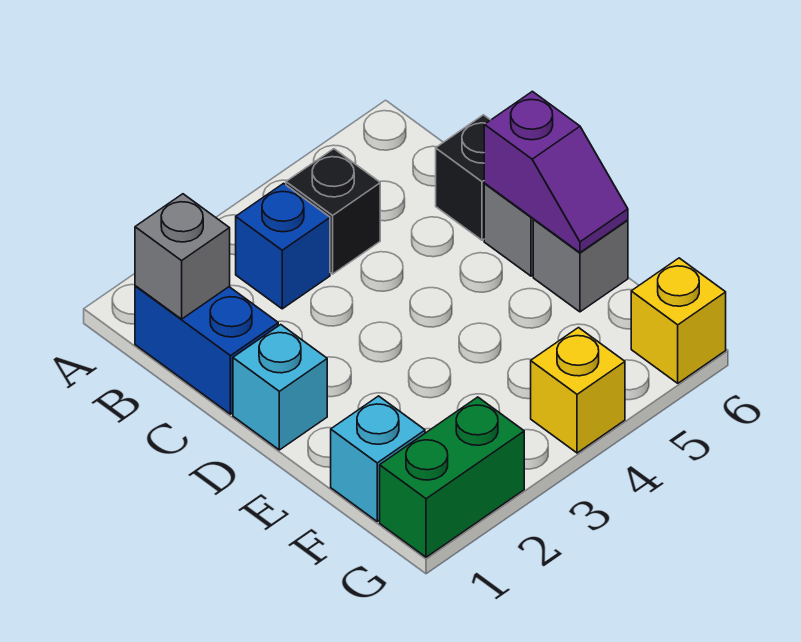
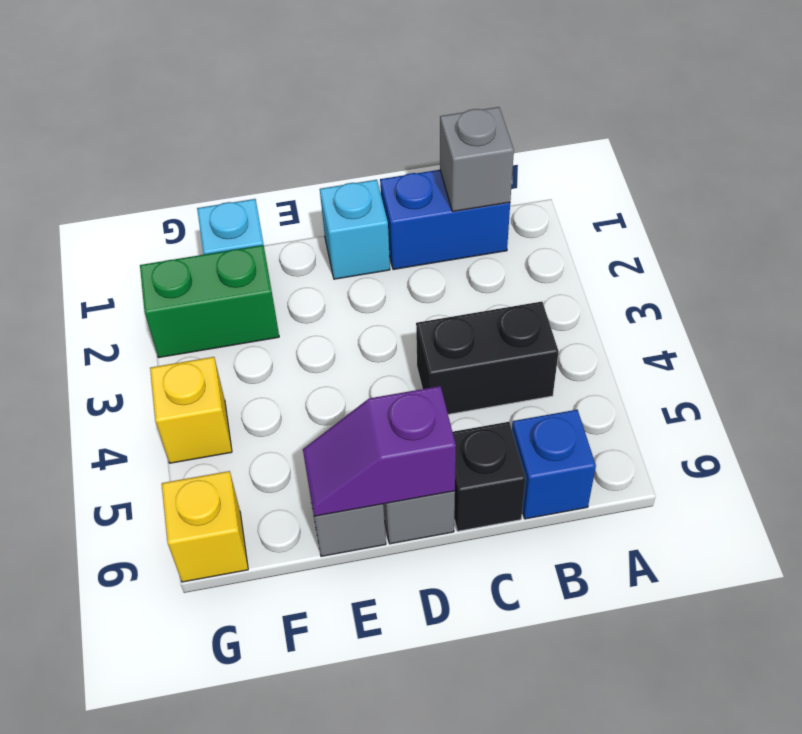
blue 1x1 brick [236,183,330,309] -> blue 1x1 brick moved to [512,410,596,519]
black 1x1 brick [286,149,380,274] -> black 1x2 brick [416,302,559,414]
green 1x2 brick [380,397,524,557] -> green 1x2 brick turned to [140,245,279,358]

